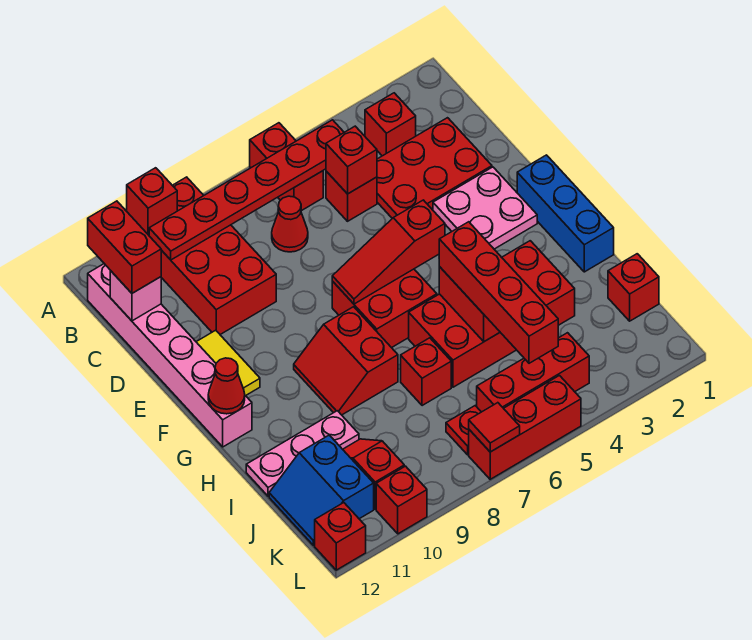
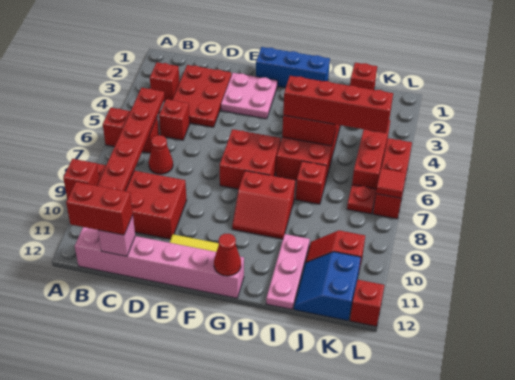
red 1x1 brick [326,126,377,194] -> none
red 1x3 slope [332,200,445,304] -> none
blue 2x2 slope [269,435,374,546] -> blue 2x2 slope turned to [294,252,361,321]
red 1x1 brick [376,466,427,534] -> none

